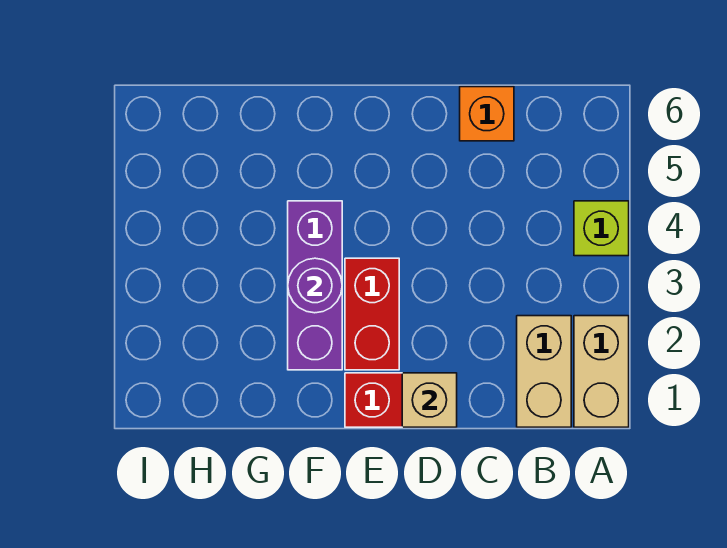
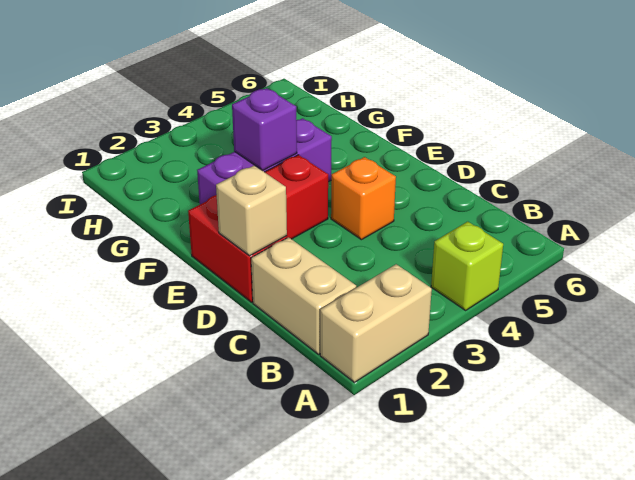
tan 1x2 brick [517,316,571,427] -> tan 1x2 brick turned to [251,237,356,354]
orange 1x1 brick [460,87,514,141] -> orange 1x1 brick moved to [331,157,396,240]
purple 1x1 round brick [288,258,342,313] -> purple 1x1 brick [232,88,297,170]

